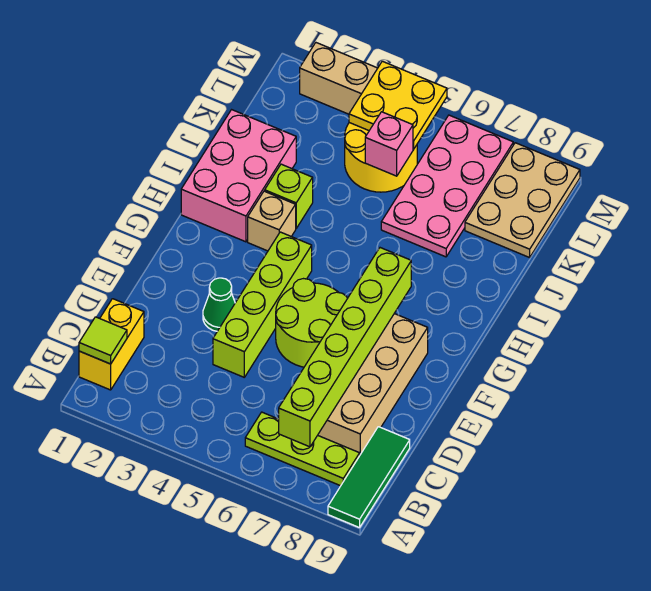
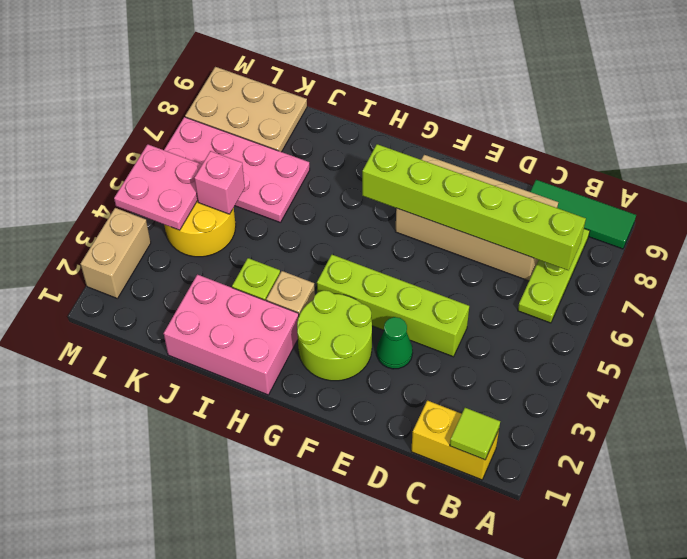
lime 2x2 round brick [276,279,347,367] -> lime 2x2 round brick moved to [297,290,372,381]
yellow 2x2 plate [349,61,447,149] -> pink 2x2 plate [114,144,202,230]

